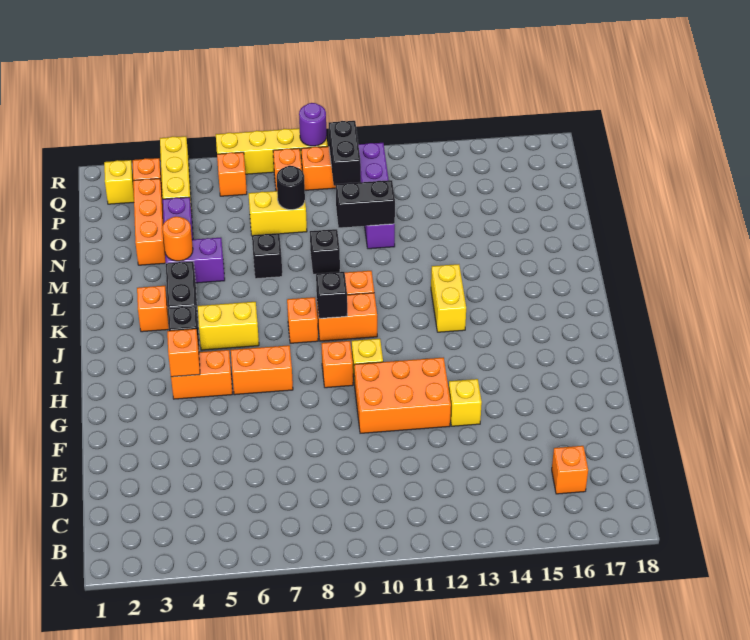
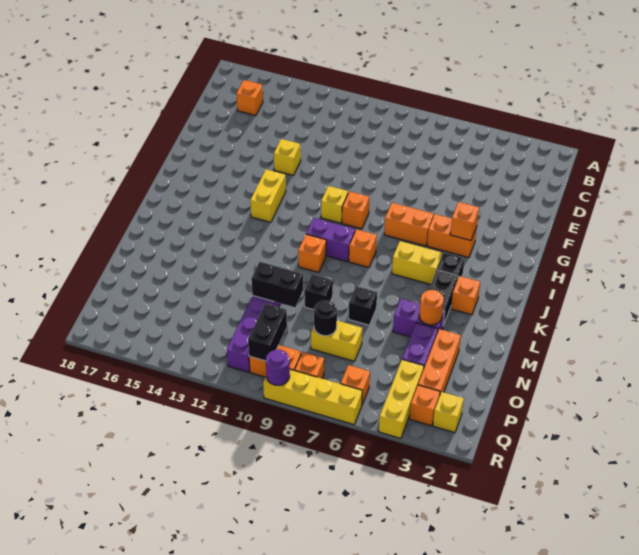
orange 2x3 brick [354,357,451,433] -> none
orange 1x2 brick [317,293,377,341] -> purple 1x2 brick [306,218,355,262]
black 1x1 brick [316,272,347,318] -> none
yellow 1x2 brick [431,264,466,332] -> yellow 1x2 brick moved to [250,169,286,222]

